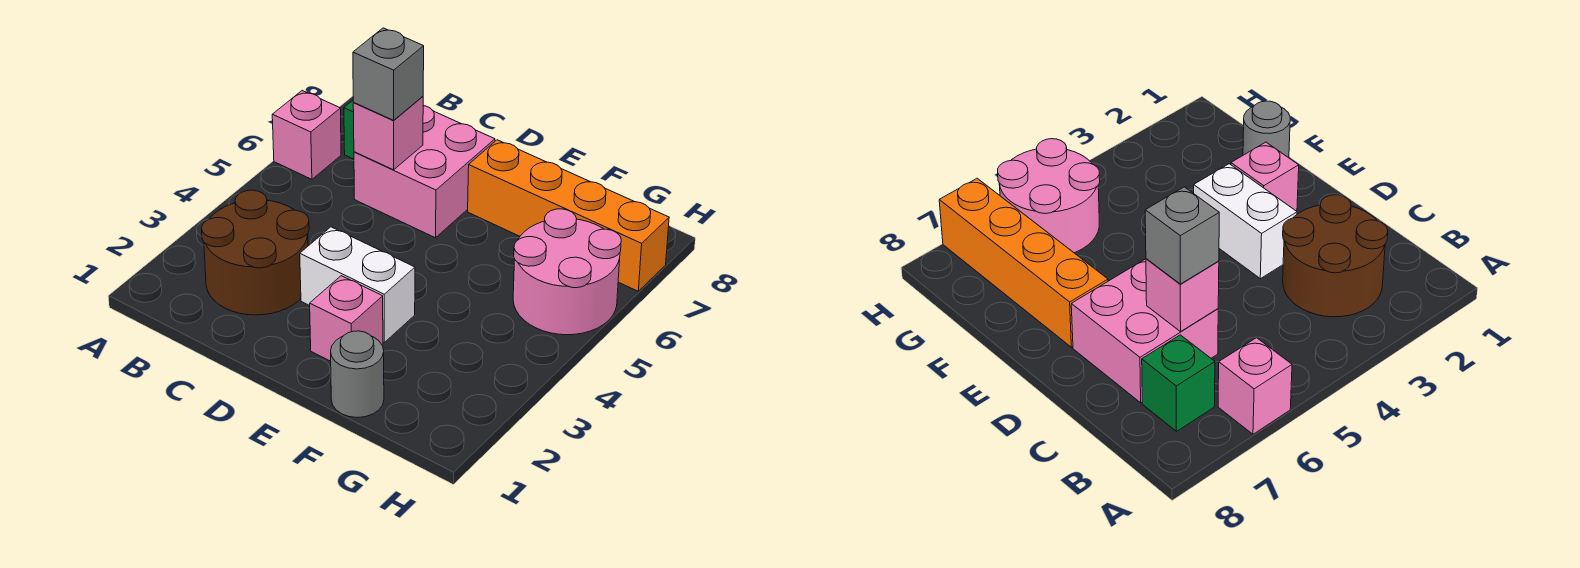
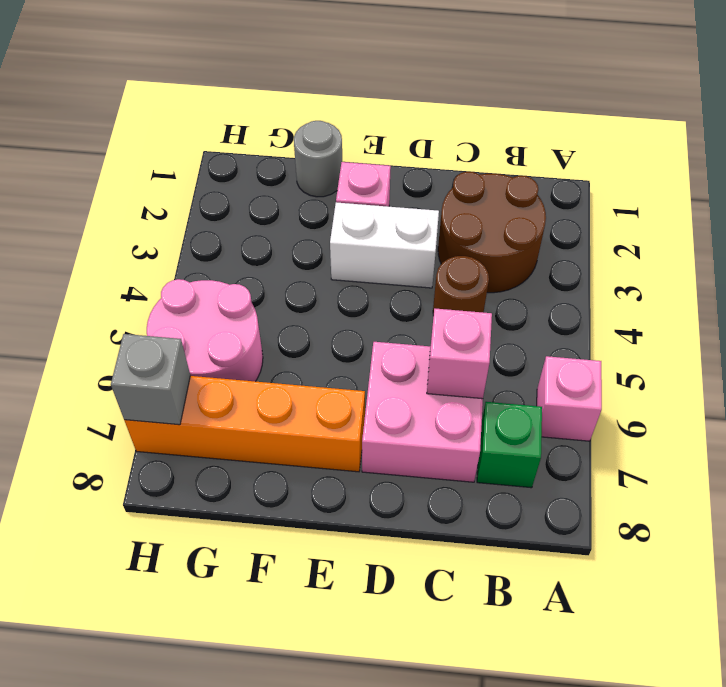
none -> brown 1x1 round brick [433,256,489,316]
grey 1x1 brick [353,28,424,120] -> grey 1x1 brick moved to [111,334,190,425]

